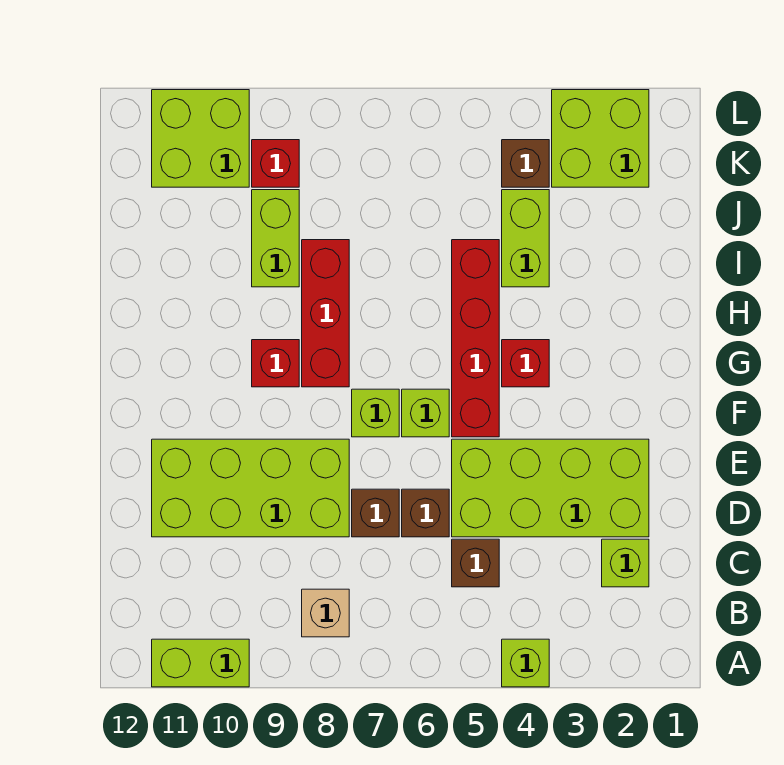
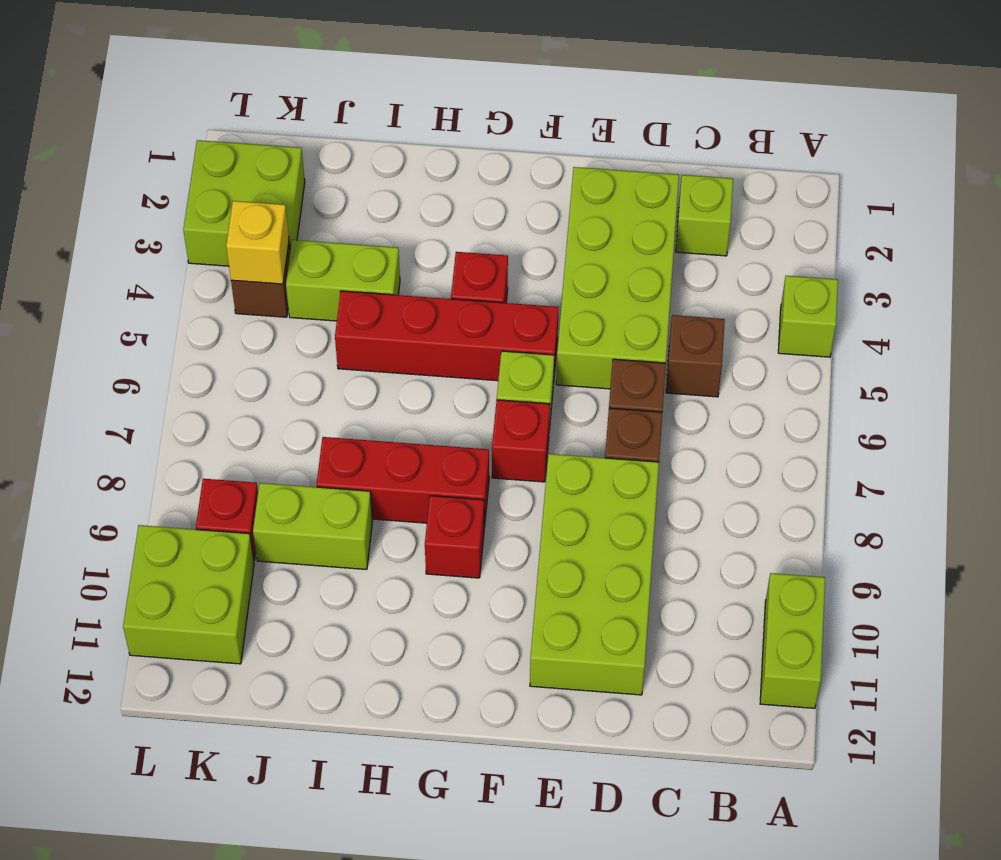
tan 1x1 brick [302,589,349,637] -> none
lime 1x1 brick [352,389,399,437] -> red 1x1 brick [492,400,550,482]
none -> yellow 1x1 brick [226,201,289,284]

